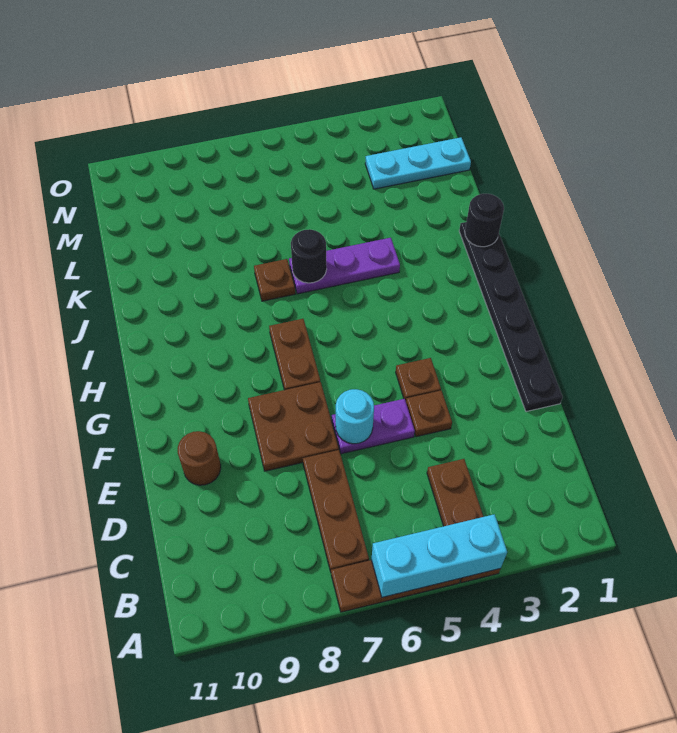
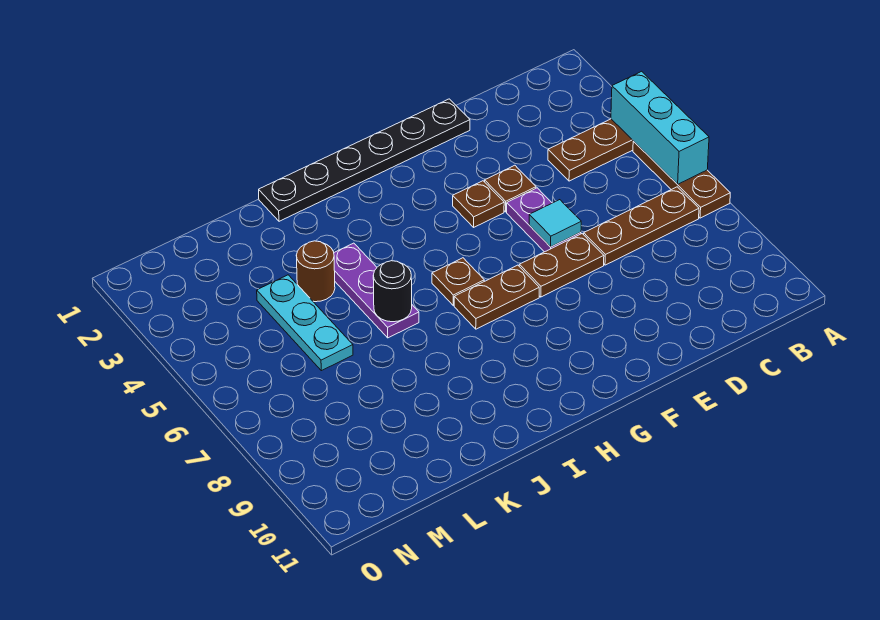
cyan 1x1 round brick [336,389,374,444] -> cyan 1x1 tile [529,200,581,247]
brown 2x2 plate [248,382,339,471] -> brown 1x2 plate [519,234,604,297]
brown 1x1 round brick [178,431,221,485] -> brown 1x1 round brick moved to [296,241,335,302]
black 1x1 round brick [465,194,504,247] -> none
brown 1x1 plate [254,259,295,301] -> brown 1x1 plate moved to [432,258,484,306]
cyan 1x3 plate [365,137,471,189] -> cyan 1x3 plate moved to [257,275,353,371]

